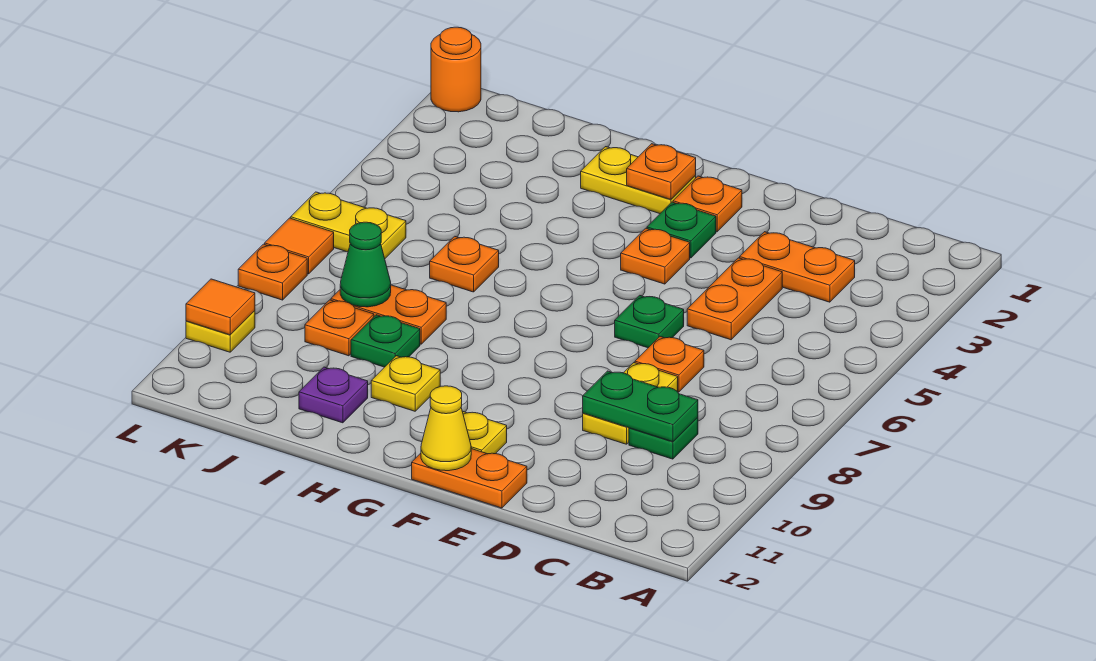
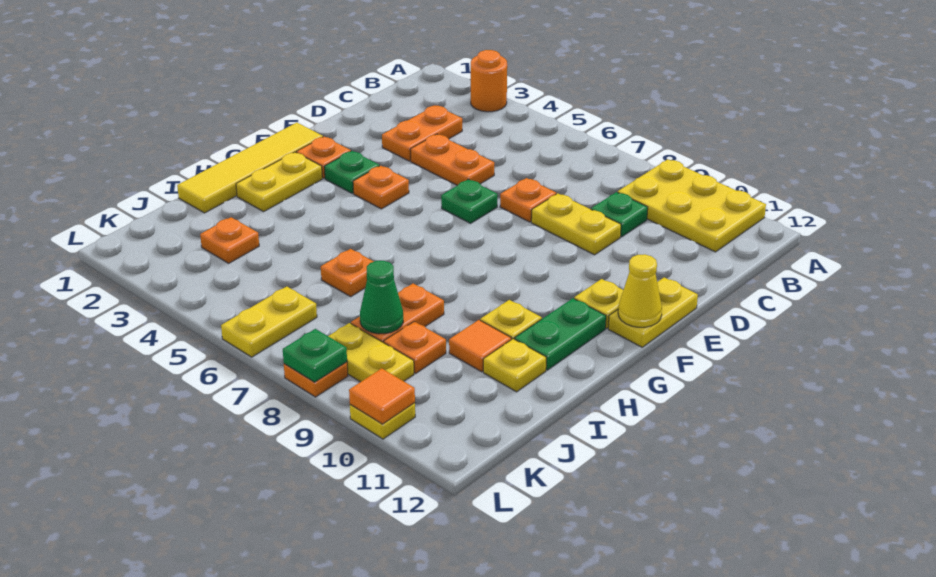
none -> yellow 2x3 plate [618,159,766,252]
green 1x2 plate [583,371,698,442] -> green 1x2 plate moved to [515,298,606,370]
orange 1x2 plate [412,449,527,508] -> yellow 1x2 plate [608,277,698,347]
none -> yellow 1x4 tile [177,123,323,213]
orange 1x1 plate [627,144,696,199] -> orange 1x1 plate moved to [200,217,259,263]
green 1x1 plate [351,315,420,367] -> green 1x1 plate moved to [283,329,347,382]
purple 1x1 plate [299,367,368,423] -> yellow 1x1 plate [483,339,546,392]
none -> yellow 1x2 plate [328,323,414,382]
orange 1x1 round brick [431,27,481,112] -> orange 1x1 round brick moved to [471,50,507,112]
orange 1x1 tile [265,218,334,274] -> orange 1x1 tile moved to [449,320,511,372]

